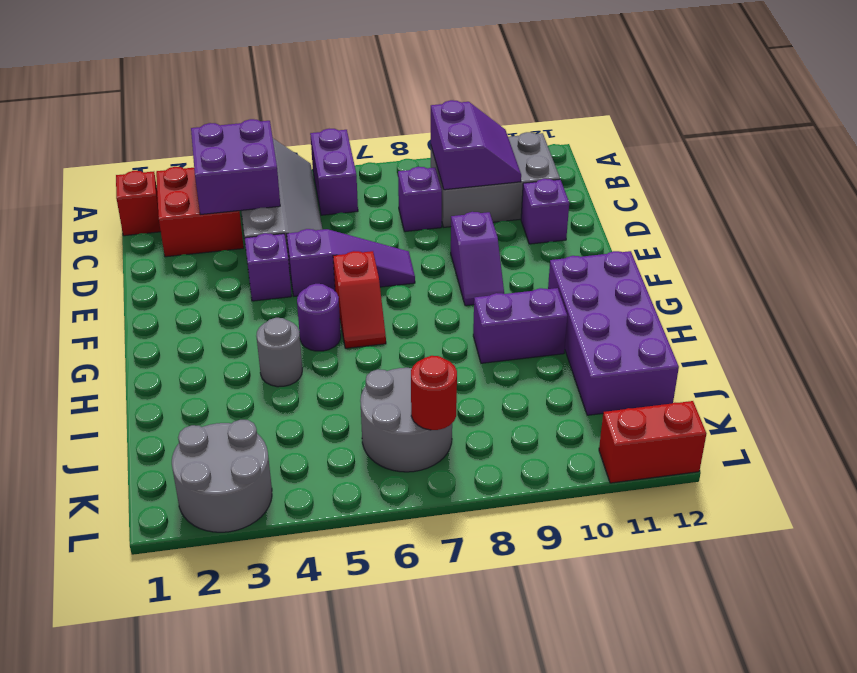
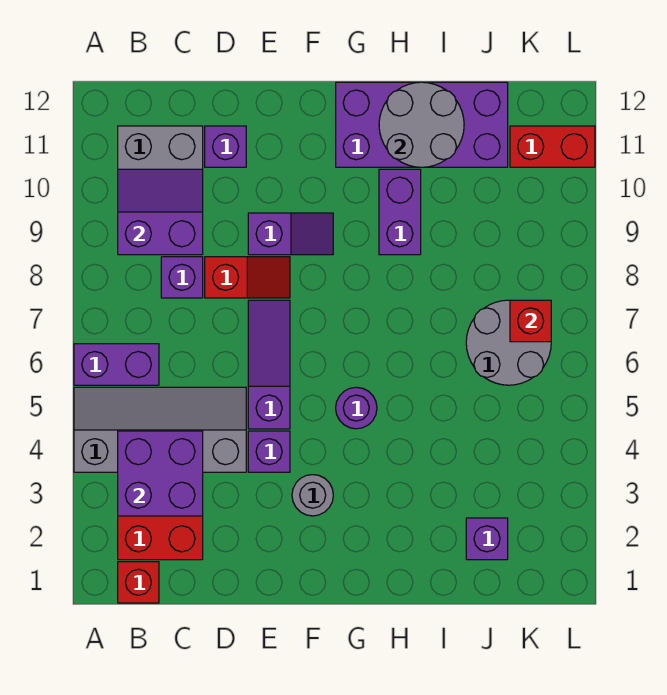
red 1x2 slope [333,251,386,348] -> red 1x2 slope moved to [205,257,290,298]
grey 1x1 round brick [256,318,302,387] -> grey 1x1 round brick moved to [292,475,333,516]
none -> purple 1x1 brick [466,518,508,560]
grey 2x2 round brick [172,420,272,532] -> grey 2x2 round brick moved to [379,82,464,167]
red 1x1 round brick [411,356,457,430] -> red 1x1 brick [510,300,551,342]
red 1x2 brick [599,401,707,483] -> red 1x2 brick turned to [510,126,595,167]

